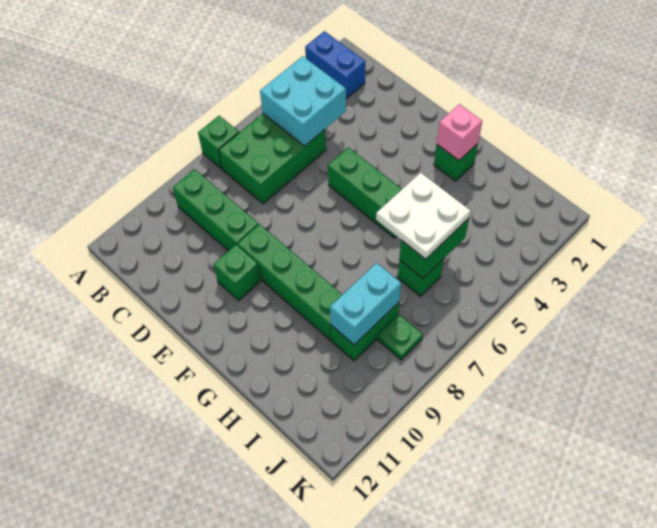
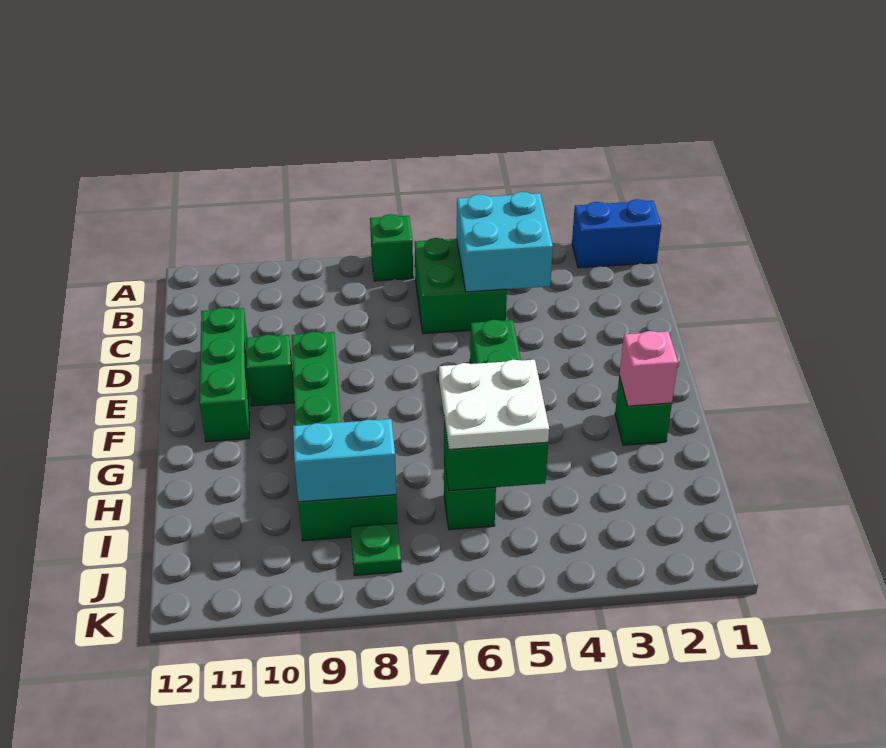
blue 1x2 brick [305,31,365,99] -> blue 1x2 brick turned to [572,199,661,268]
green 2x3 brick [219,114,326,204] -> green 2x2 brick [415,238,507,334]
green 1x3 brick [173,169,259,251] -> green 1x3 brick moved to [199,308,249,442]

